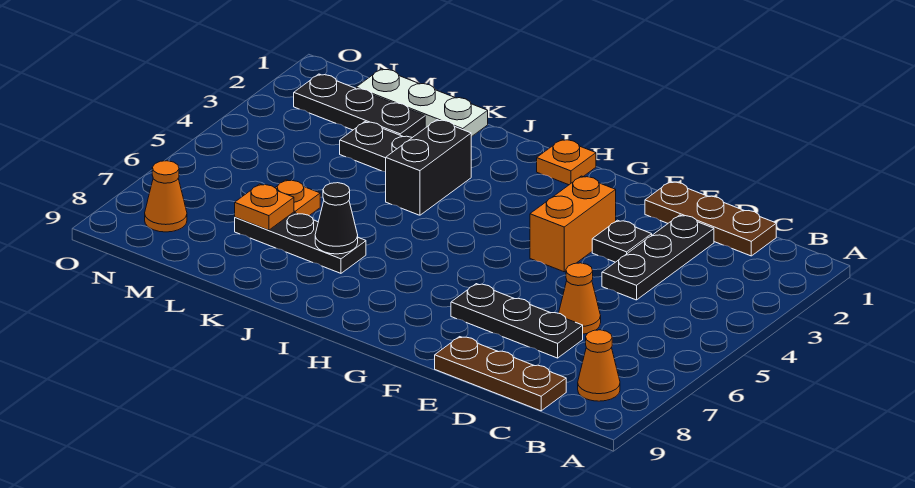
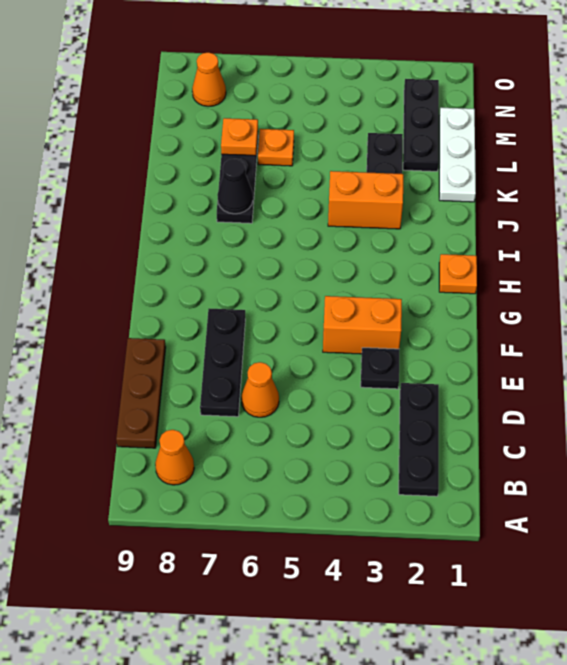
brown 1x3 plate [645,182,776,256] -> none
black 1x3 plate [602,215,714,300] -> black 1x3 plate turned to [399,383,439,496]
black 1x2 brick [386,120,471,215] -> orange 1x2 brick [328,171,403,229]

